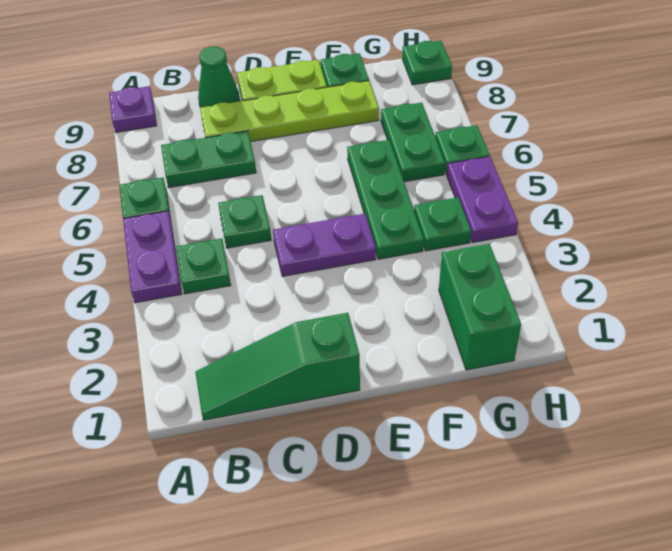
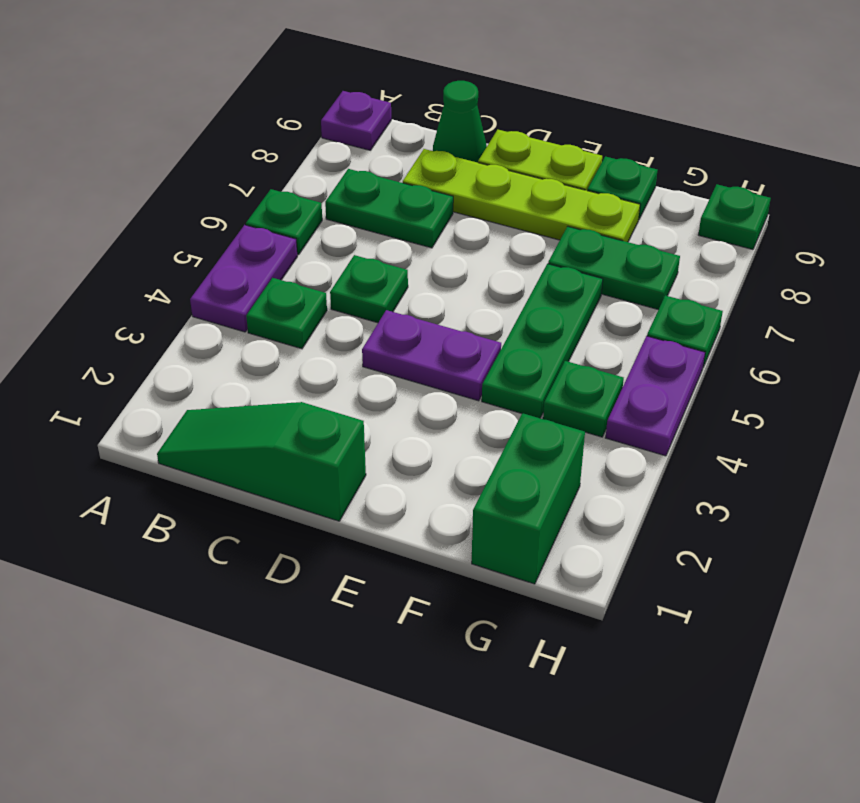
green 1x2 plate [381,103,445,182] -> green 1x2 plate turned to [548,226,680,310]

